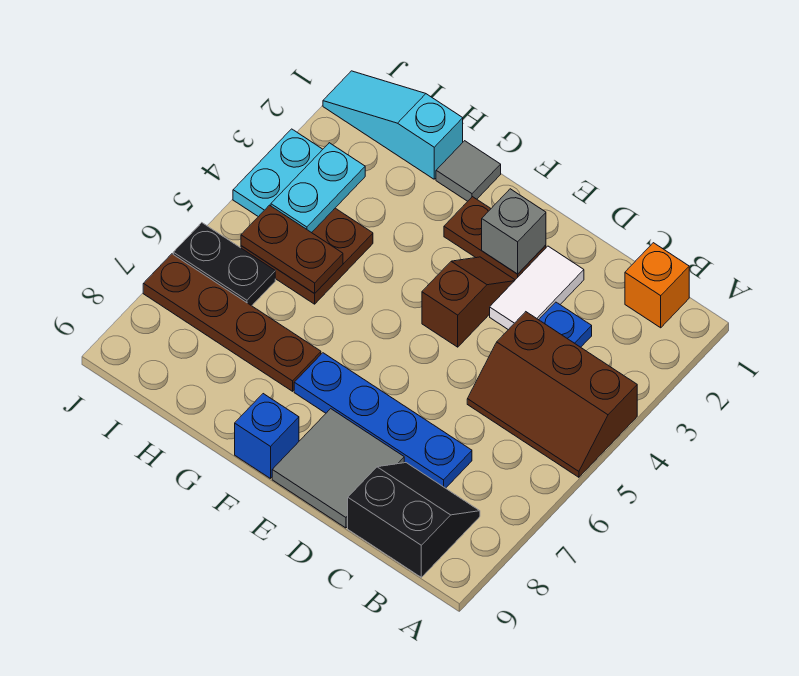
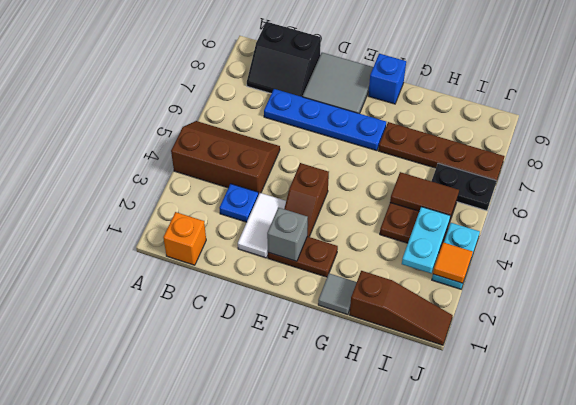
cyan 1x3 slope [323,71,463,179] -> brown 1x3 slope [349,271,453,345]
brown 1x2 plate [241,205,343,293] -> brown 1x2 tile [390,172,459,218]
none -> orange 1x1 tile [433,242,473,283]

